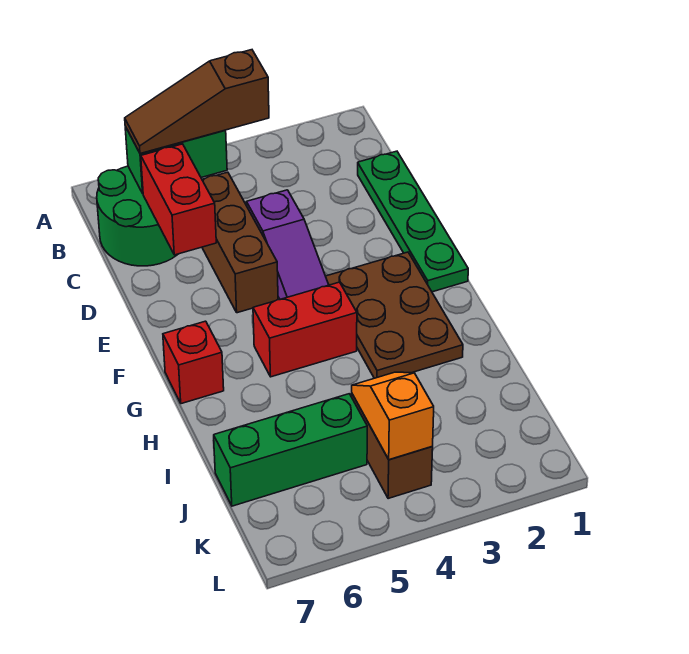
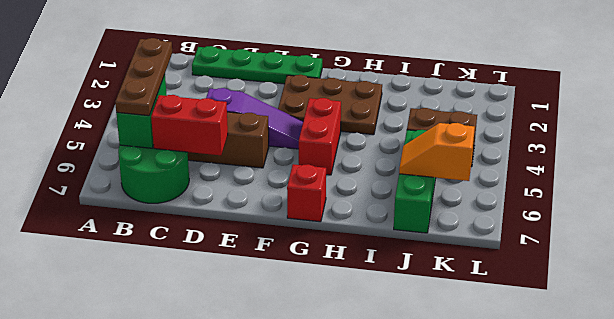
brown 1x3 slope [125,50,269,154] -> brown 1x3 plate [115,38,172,116]
orange 1x2 slope [352,372,434,460] -> orange 1x2 slope moved to [399,123,475,181]

